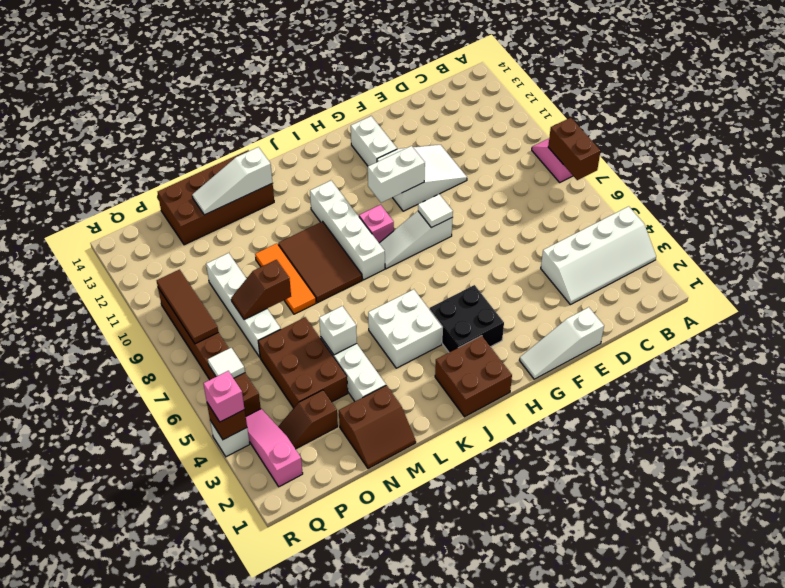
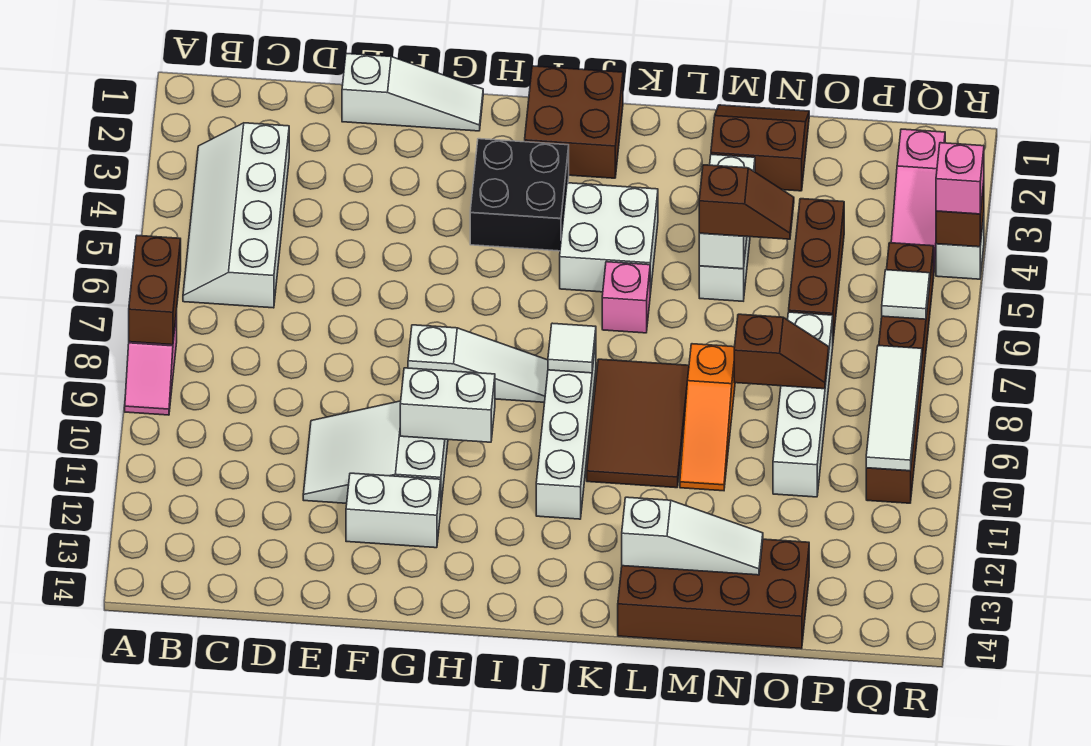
white 2x4 slope [541,206,656,305] -> white 2x4 slope turned to [183,123,289,308]
white 1x1 tile [418,194,453,228] -> white 1x1 tile moved to [548,323,596,373]
white 1x2 brick [351,116,397,166] -> white 1x2 brick turned to [346,473,441,548]
pink 1x1 brick [359,205,394,243] -> pink 1x1 brick moved to [602,262,650,333]
orange 1x3 tile [255,243,316,314] -> orange 1x3 slope [680,344,735,491]
brown 2x3 brick [258,317,348,408] -> brown 1x3 brick [789,199,844,339]
brown 1x2 slope [278,390,338,449] -> brown 1x2 slope moved to [699,165,794,239]
brown 1x3 tile [157,270,218,344] -> white 1x3 tile [866,345,922,471]

